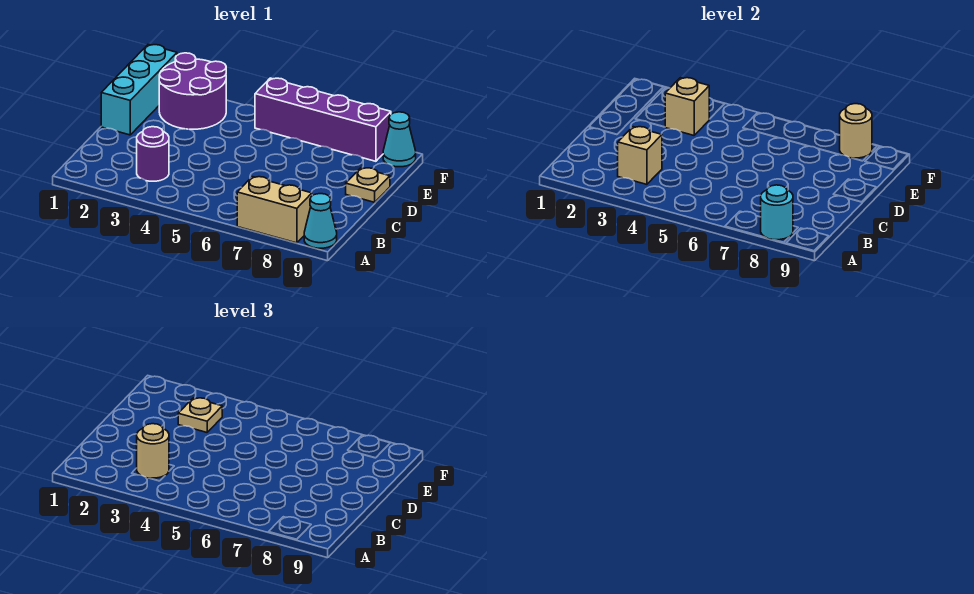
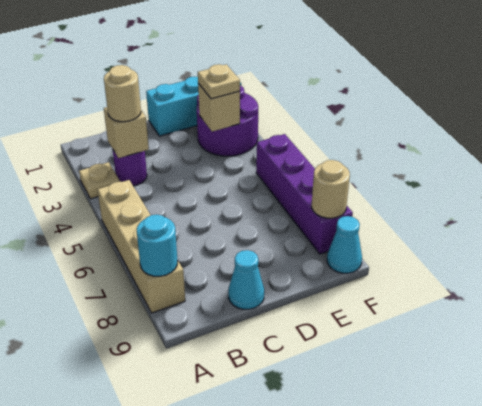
tan 1x2 brick [237,177,312,243] -> tan 1x4 brick [97,180,185,313]
cyan 1x1 cone [304,194,337,248] -> cyan 1x1 cone moved to [228,250,264,309]
tan 1x1 plate [346,168,390,202] -> tan 1x1 plate moved to [79,162,120,199]

